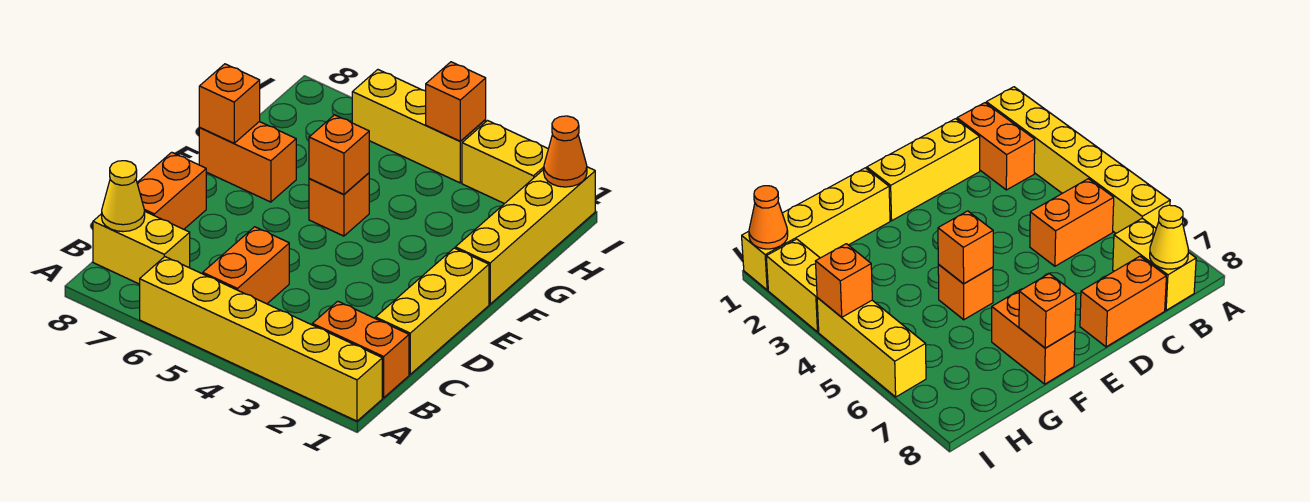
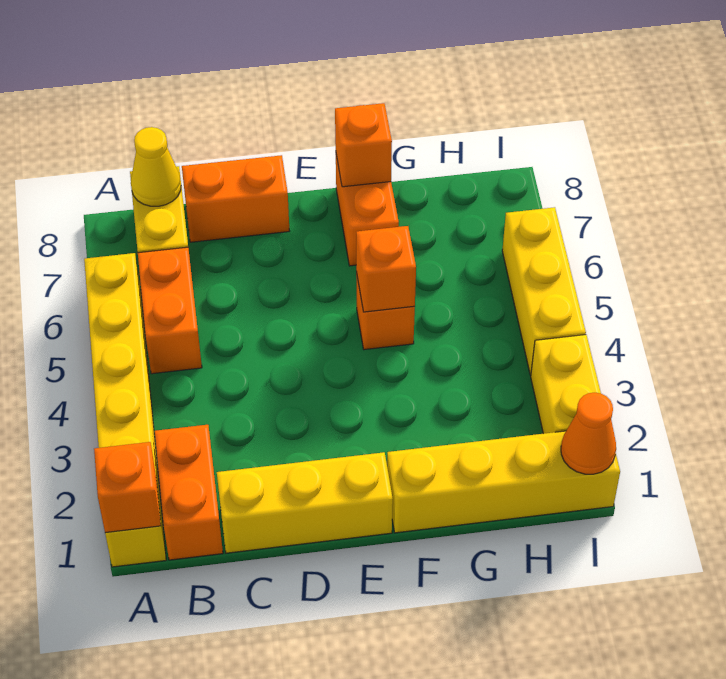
orange 1x2 brick [203,227,289,304] -> orange 1x2 brick turned to [138,247,202,374]
orange 1x1 brick [426,62,486,141] -> orange 1x1 brick moved to [94,442,161,533]

